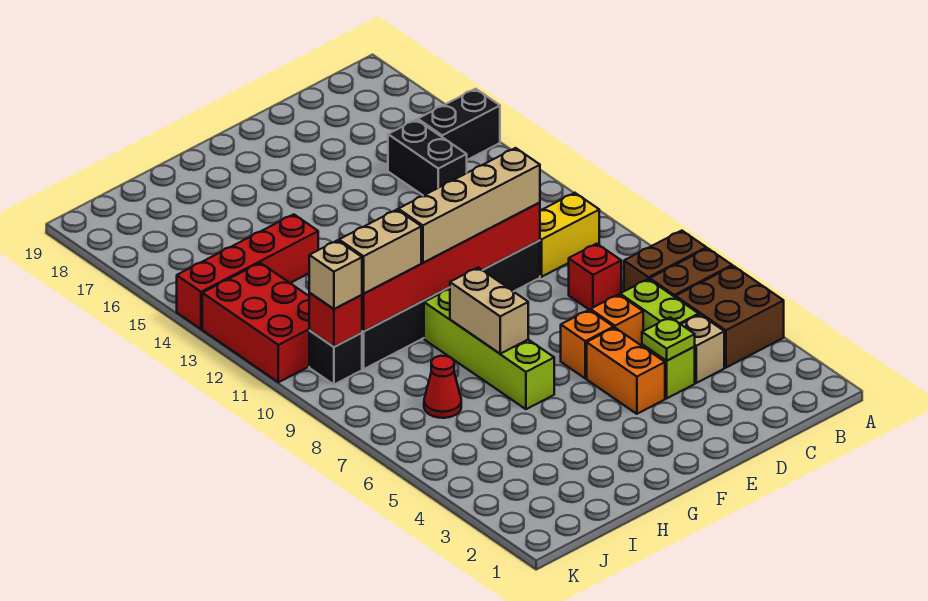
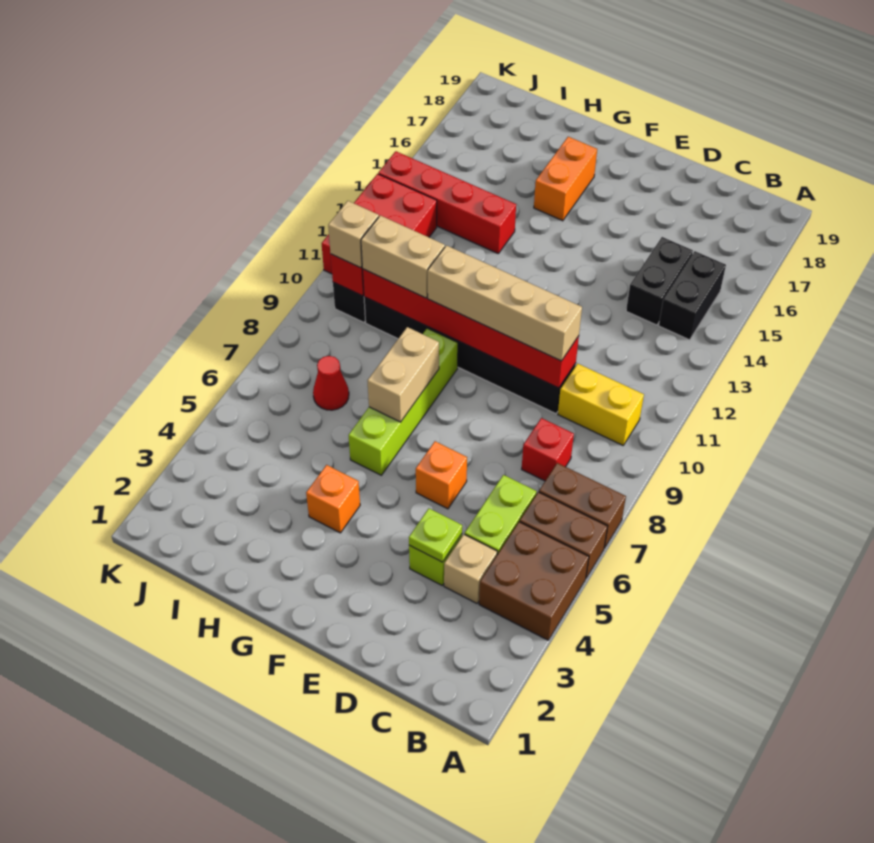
black 1x2 brick [418,89,500,160] -> black 1x2 brick turned to [659,251,726,340]
orange 1x1 brick [590,294,643,346] -> orange 1x1 brick moved to [306,465,360,533]
orange 1x2 brick [587,328,665,414] -> orange 1x2 brick moved to [534,137,597,221]

